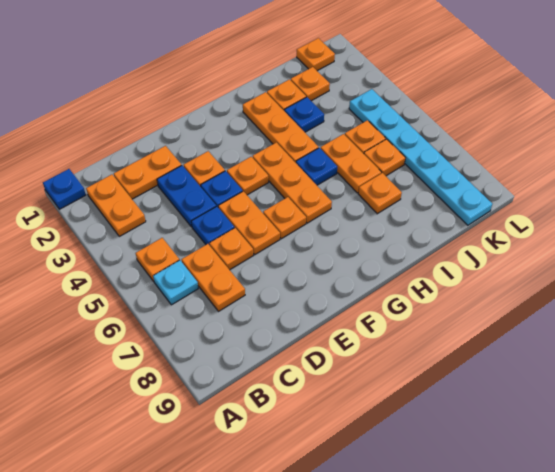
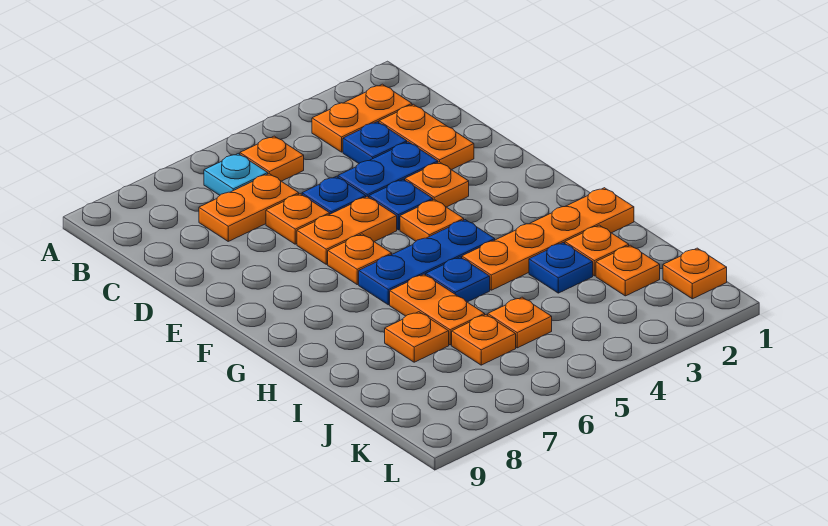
blue 1x1 plate [43,169,86,209] -> blue 1x1 plate moved to [343,122,407,163]
orange 1x3 plate [253,142,332,223] -> blue 1x3 plate [359,220,495,305]
orange 1x3 plate [243,92,319,163] -> orange 1x4 plate [462,188,634,290]
orange 1x2 plate [321,134,381,193] -> orange 1x2 plate turned to [390,274,485,345]
cyan 1x6 plate [349,89,492,225] -> none

